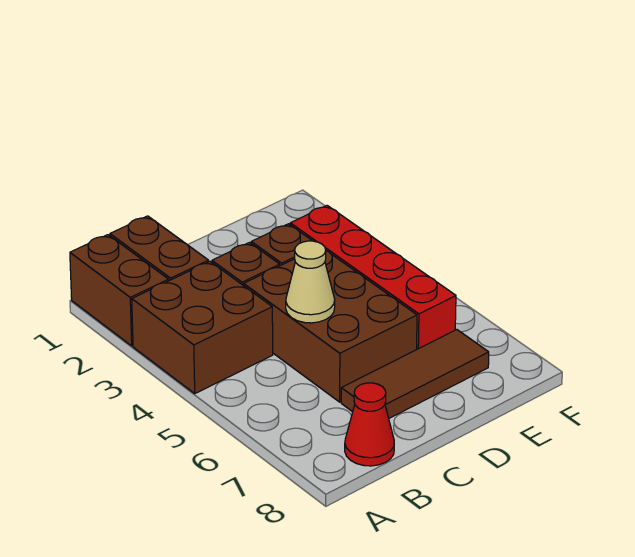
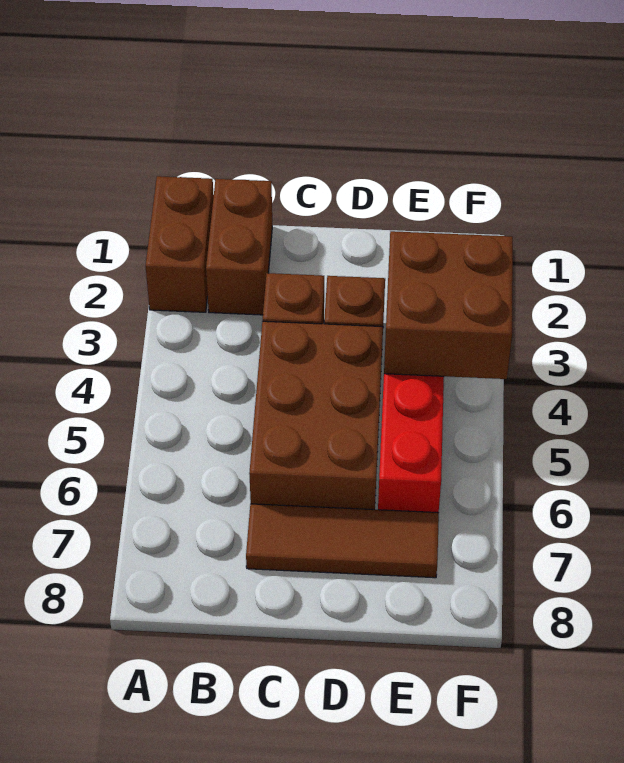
brown 2x2 brick [132,261,273,393] -> brown 2x2 brick moved to [384,231,513,379]
red 1x1 cone [345,383,394,466] -> none
tan 1x1 cone [286,241,335,323] -> none

